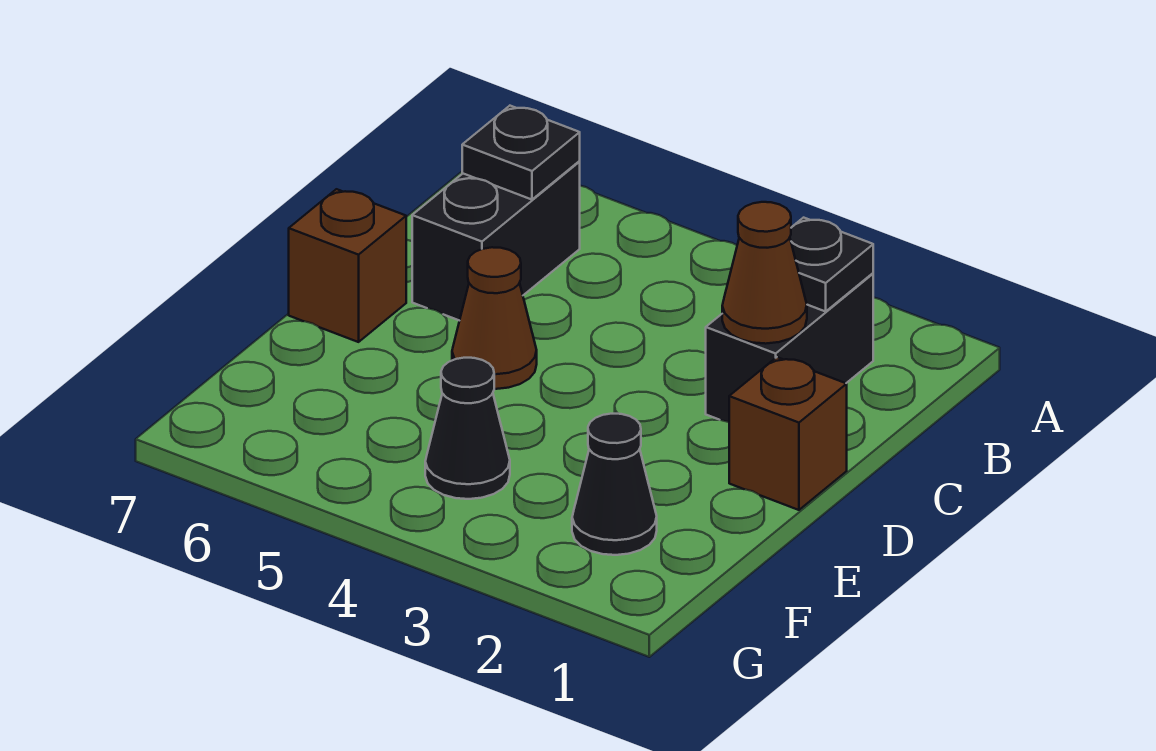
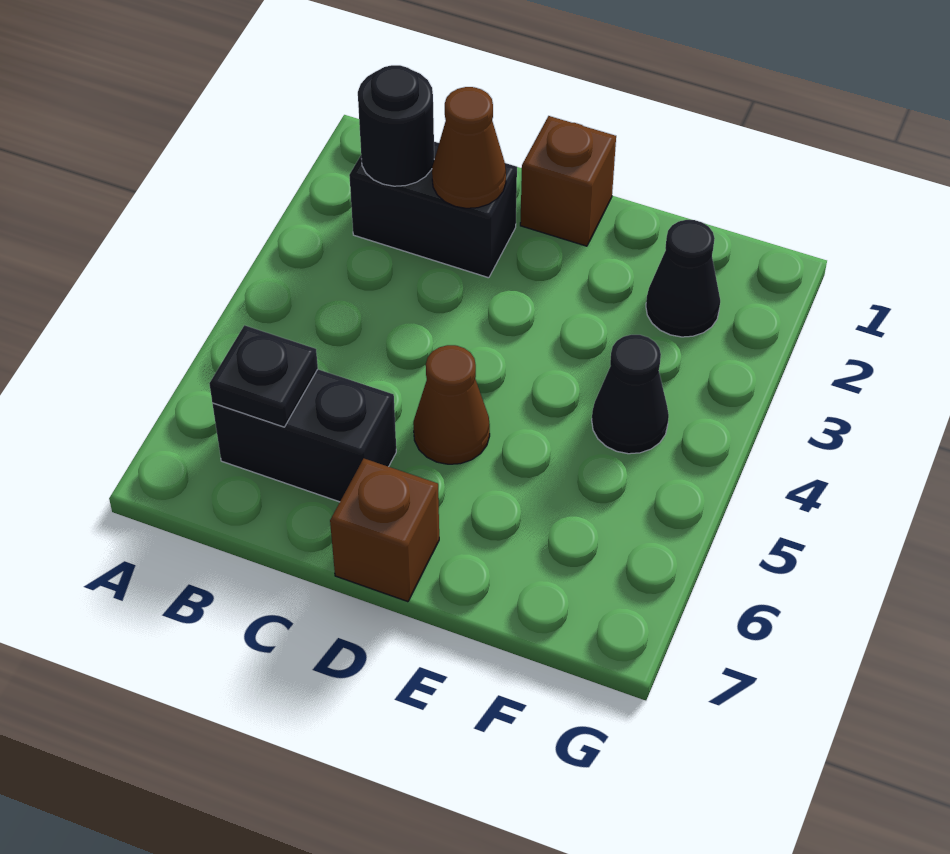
black 1x1 plate [790,218,873,312] -> black 1x1 round brick [358,65,434,186]

